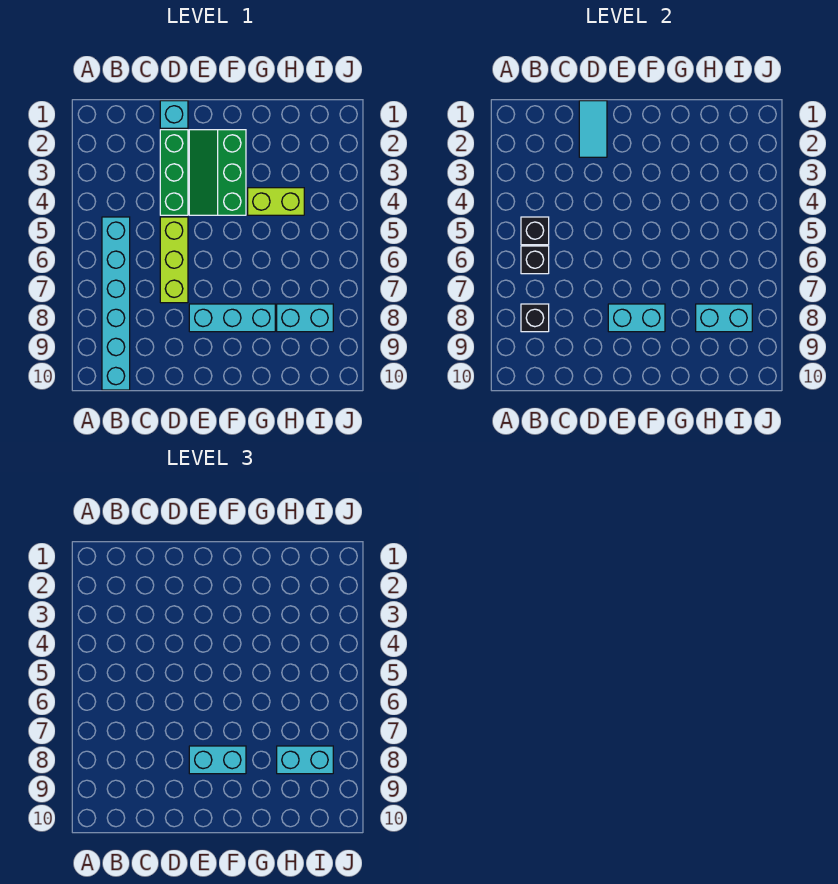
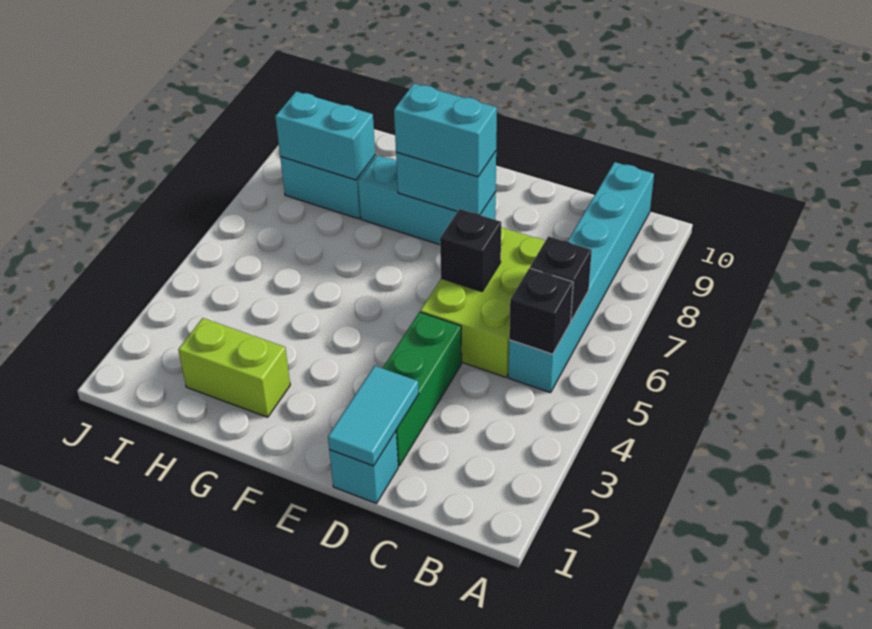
black 1x1 brick [521,304,549,332] -> black 1x1 brick moved to [440,209,501,292]
lime 1x3 brick [160,217,188,303] -> lime 2x3 brick [420,227,545,377]
green 2x3 slope [189,130,246,215] -> none
lime 1x2 brick [248,188,304,215] -> lime 1x2 brick moved to [178,318,290,417]
cyan 1x2 brick [277,746,333,774] -> none

